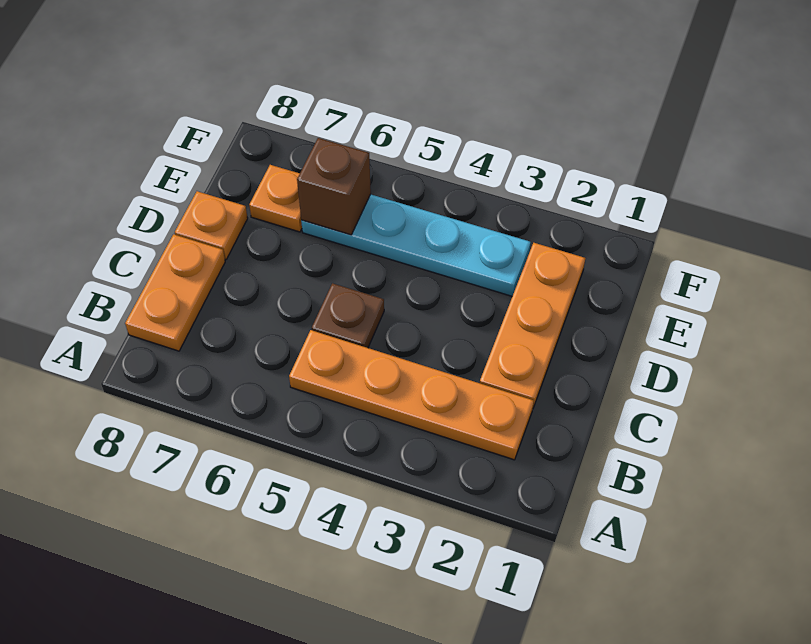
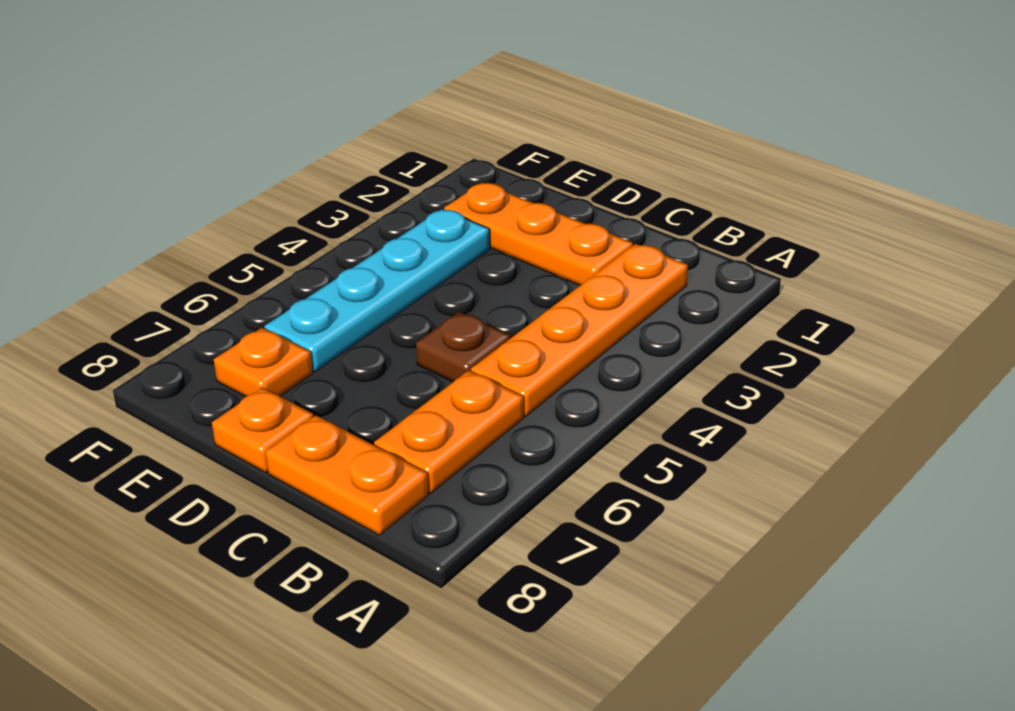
none -> orange 1x2 plate [374,370,523,493]
brown 1x1 brick [297,138,371,235] -> none

